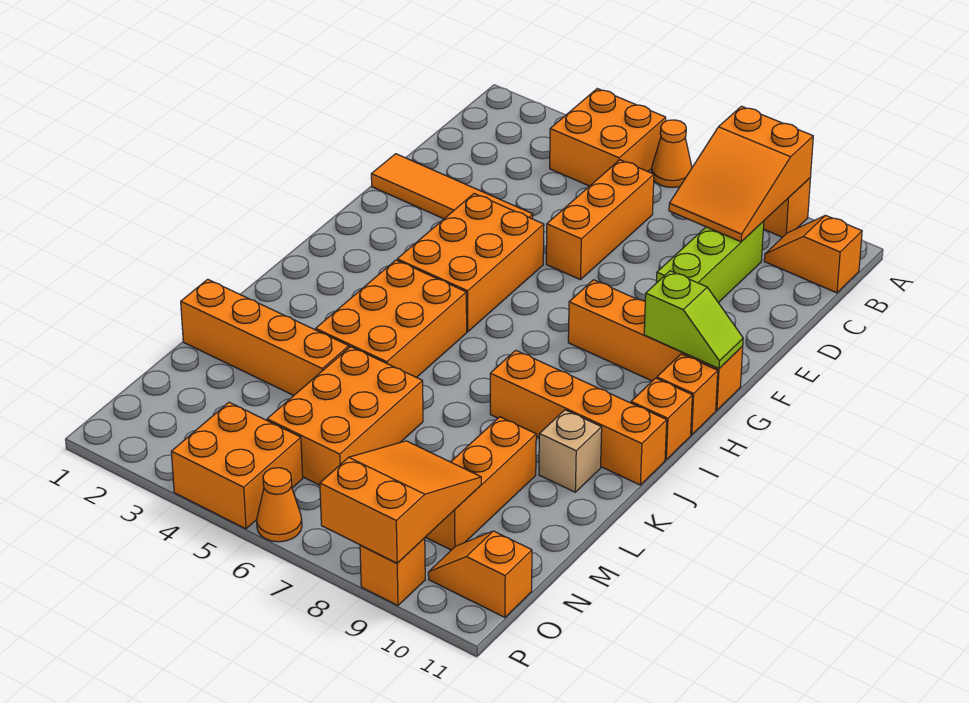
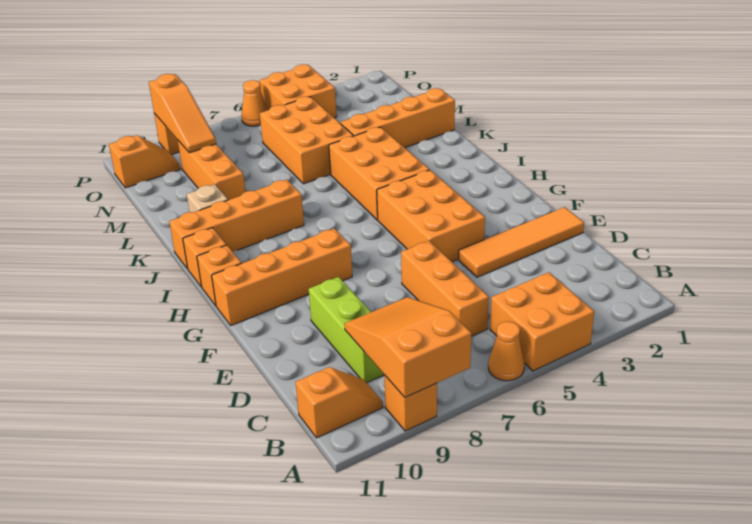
lime 1x2 slope [644,271,743,368] -> none
orange 2x3 slope [320,441,481,563] -> orange 1x3 slope [149,74,216,153]

